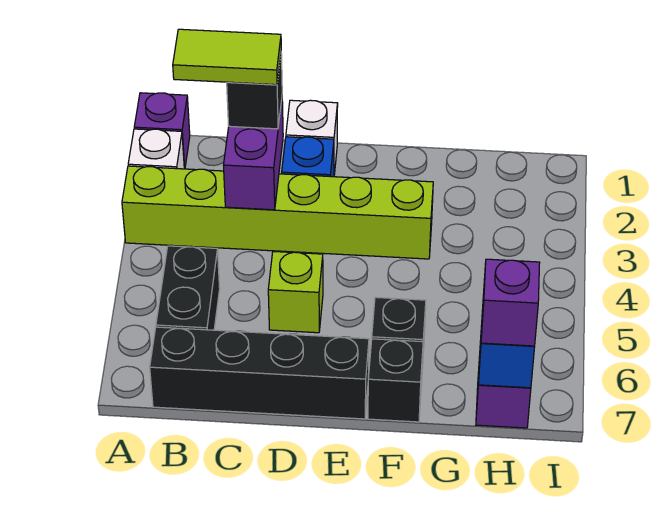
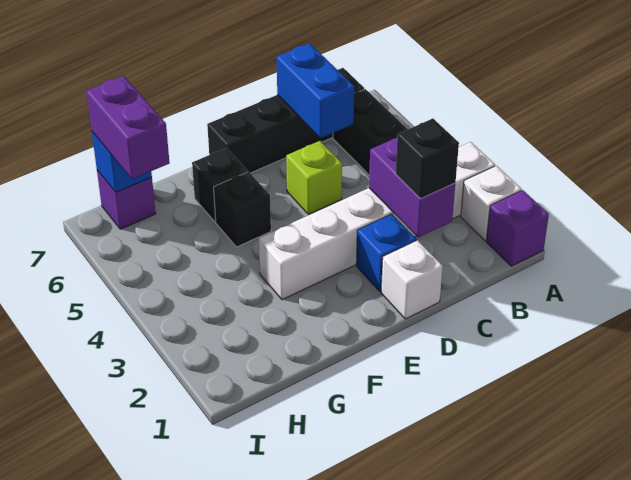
lime 1x6 brick [122,166,433,259] -> white 1x6 brick [259,142,495,300]
lime 1x2 tile [173,29,281,85] -> none
none -> blue 1x2 brick [277,43,354,138]
black 1x1 brick [368,339,423,422] -> black 1x1 brick moved to [214,172,271,247]
purple 1x1 brick [481,259,540,346] -> purple 1x2 brick [86,76,169,179]

